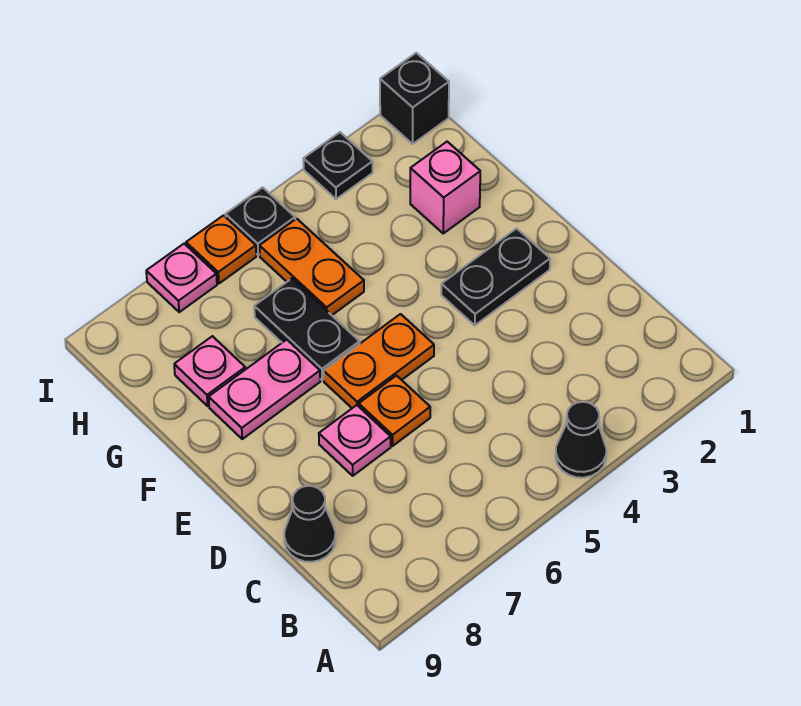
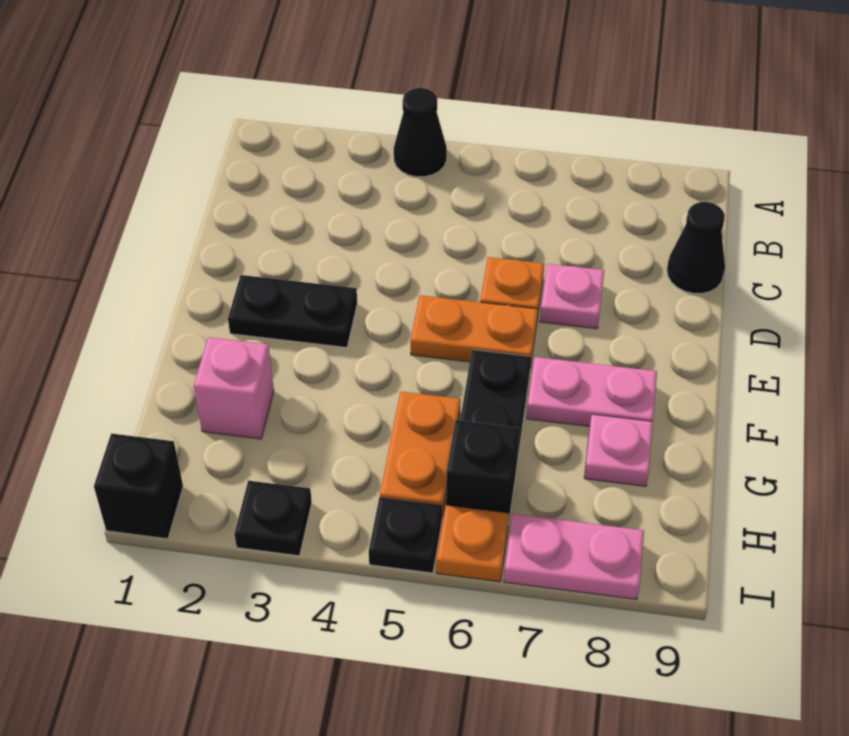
none -> black 1x1 brick [446,420,519,518]
pink 1x1 plate [146,244,217,312] -> pink 1x2 plate [504,514,644,599]

